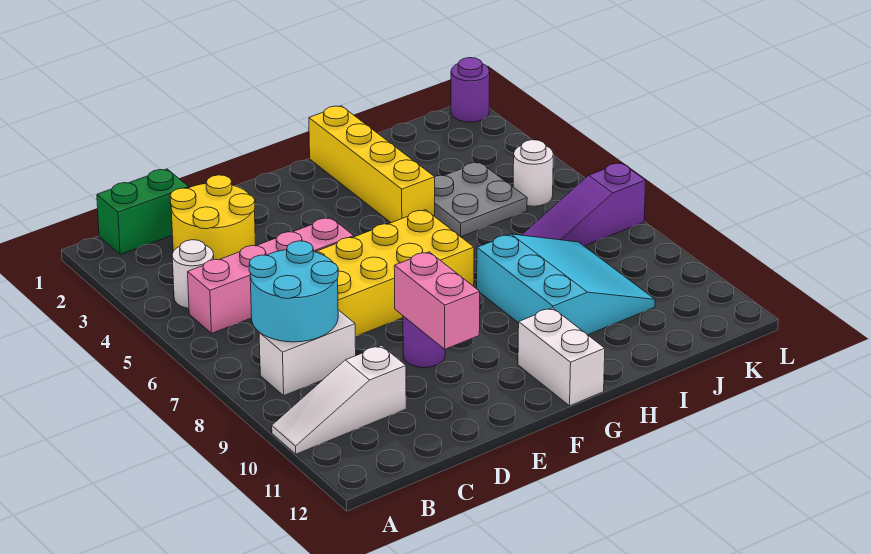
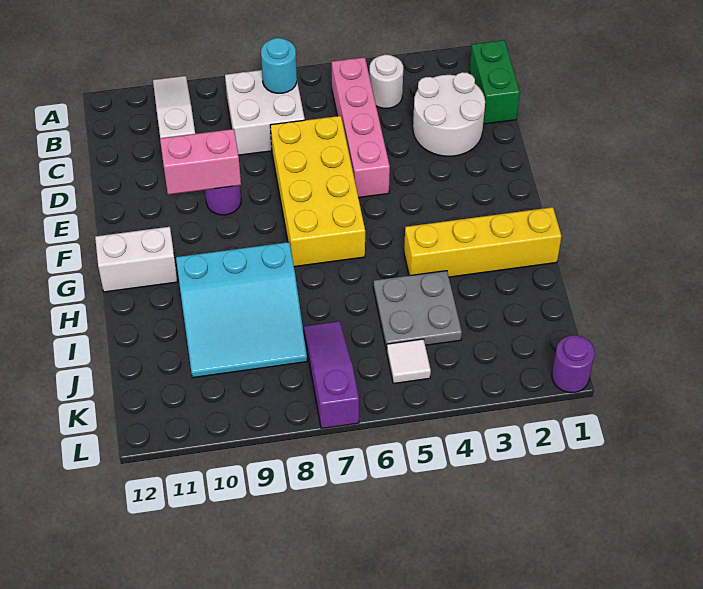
cyan 2x2 round brick [249,241,338,342] -> cyan 1x1 round brick [261,38,297,93]
white 1x2 brick [259,310,356,395] -> white 2x2 brick [225,70,305,155]
yellow 2x2 round brick [170,175,256,260] -> white 2x2 round brick [413,72,485,156]
white 1x1 round brick [513,140,553,206] -> white 1x1 tile [387,339,431,384]

